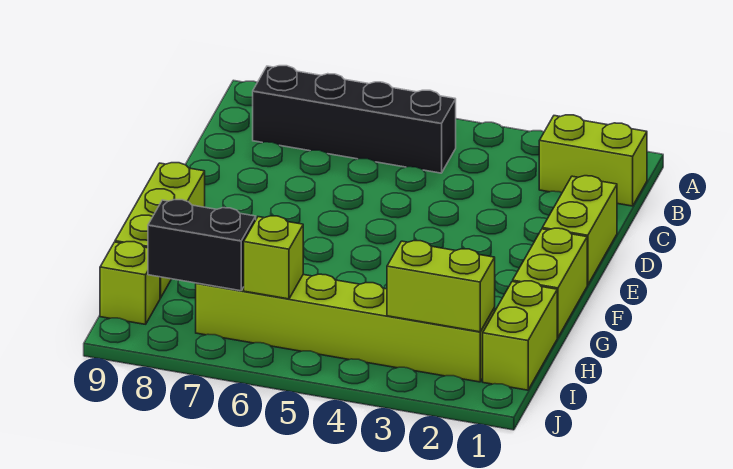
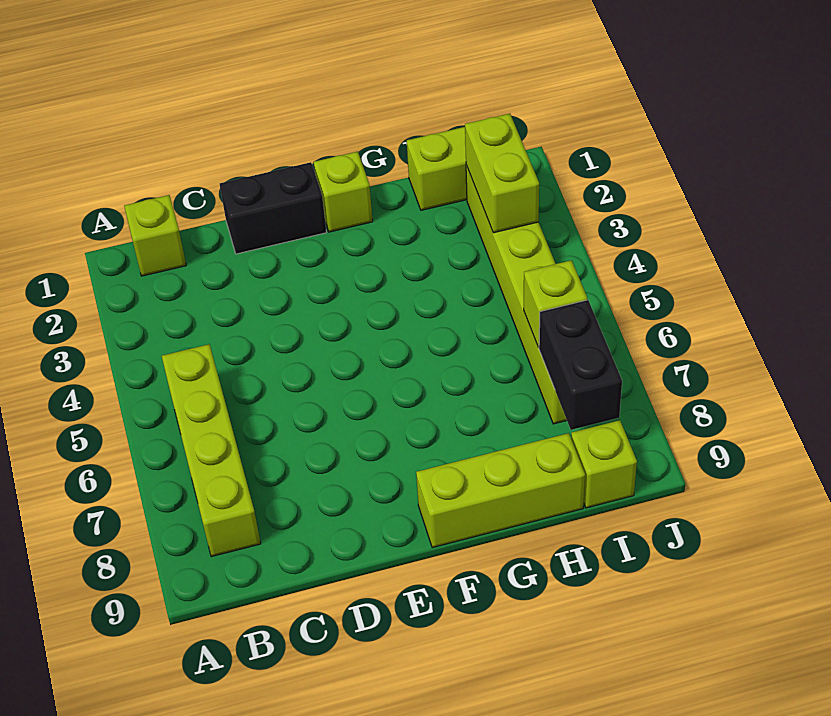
lime 1x2 brick [539,115,647,206] -> lime 1x1 brick [124,195,186,276]
black 1x4 brick [253,66,456,173] -> lime 1x4 brick [162,344,261,557]
lime 1x2 brick [542,176,617,285] -> black 1x2 brick [220,162,326,254]
lime 1x2 brick [513,228,587,338] -> lime 1x1 brick [314,152,373,232]

